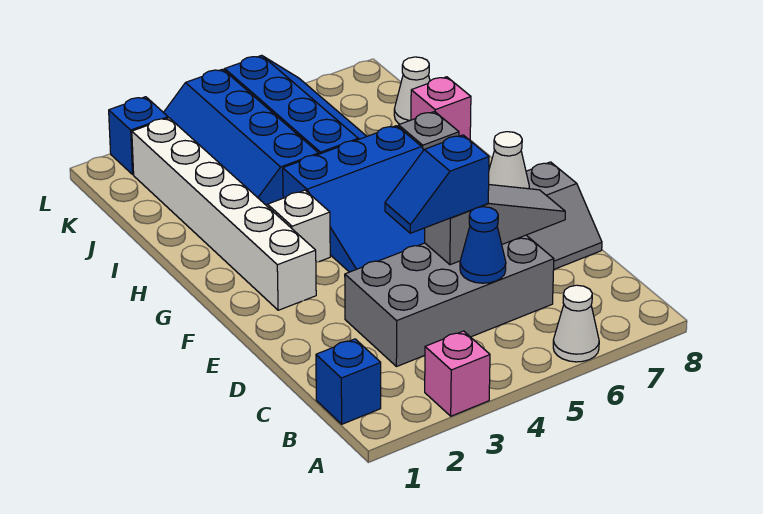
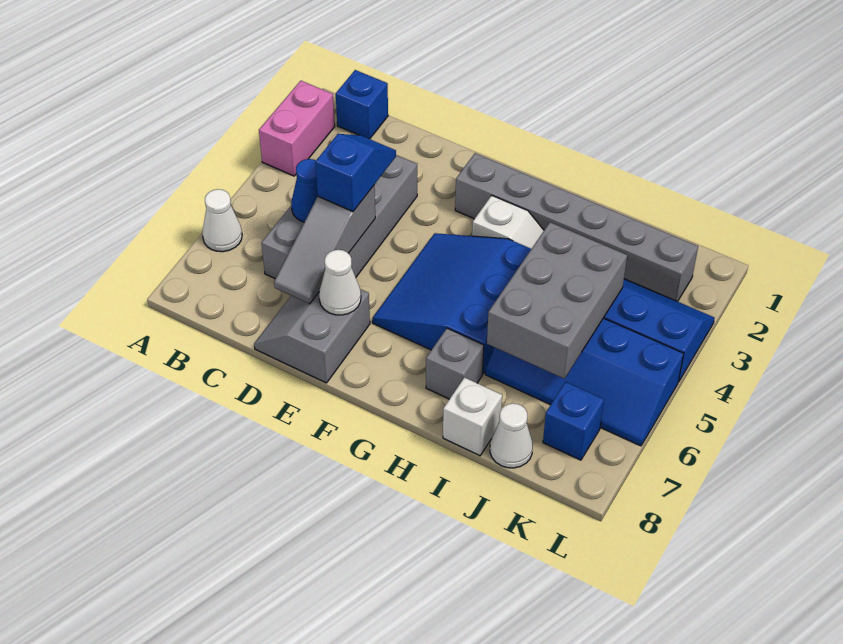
pink 1x1 brick [425,331,490,416] -> pink 1x2 brick [259,81,335,176]
white 1x6 brick [132,118,316,310] -> grey 1x6 brick [455,153,698,302]
none -> grey 2x3 brick [487,222,627,379]
pink 1x1 brick [411,77,471,140] -> white 1x1 brick [443,378,502,456]
blue 1x1 brick [109,97,168,174] -> blue 1x1 brick moved to [543,382,604,460]

